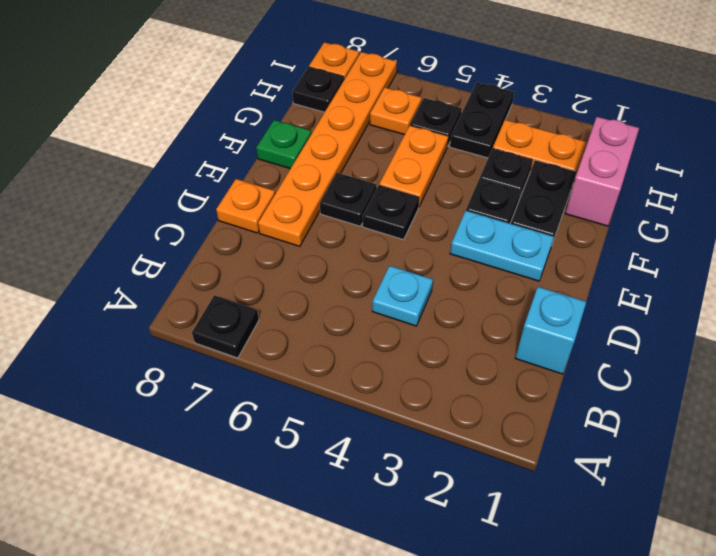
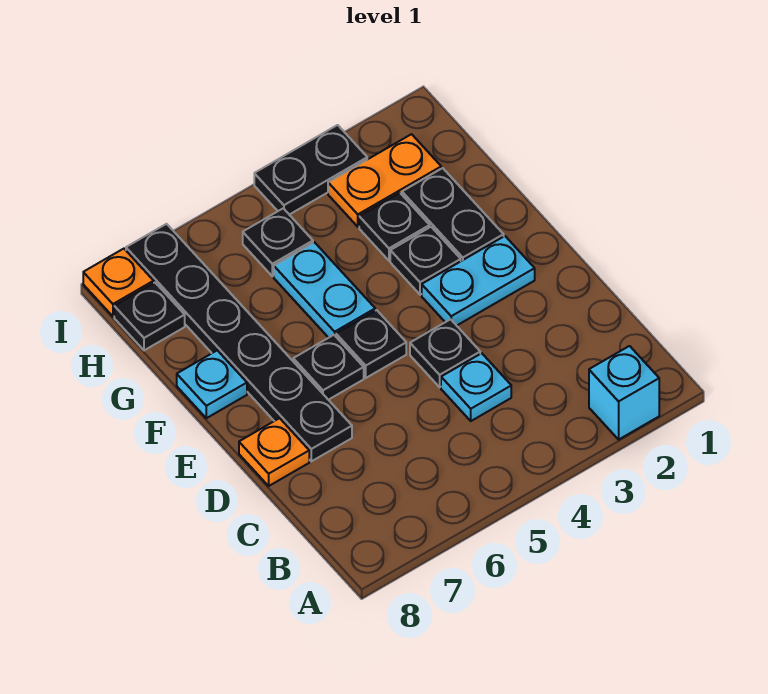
black 1x1 plate [192,295,259,358] -> black 1x1 plate moved to [410,319,480,387]
cyan 1x1 brick [515,287,586,374] -> cyan 1x1 brick moved to [589,346,659,439]
orange 1x6 plate [258,52,397,246] -> black 1x6 plate [126,224,352,461]
orange 1x2 plate [379,126,448,206] -> cyan 1x2 plate [274,242,375,338]
green 1x1 plate [256,120,312,169] -> cyan 1x1 plate [177,350,247,418]
pink 1x2 brick [565,117,639,226] -> none
black 1x2 plate [450,82,514,158] -> black 1x2 plate turned to [254,125,367,215]
orange 1x1 plate [370,87,422,135] -> none

